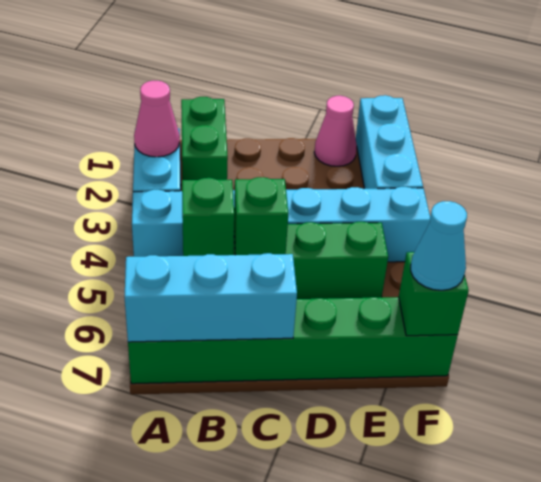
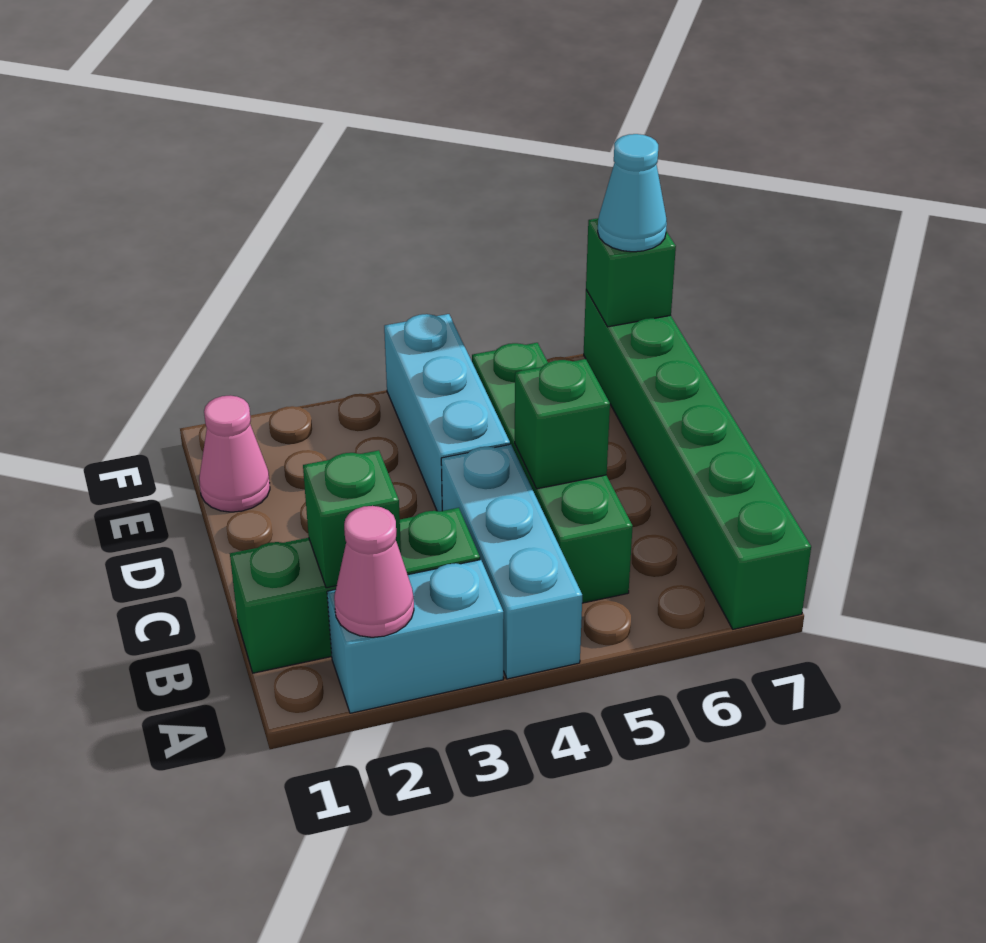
cyan 1x3 brick [124,253,297,342] -> none
green 1x2 brick [181,97,228,180] -> green 1x3 brick [230,508,480,673]
green 1x1 brick [182,178,234,256] -> green 1x1 brick moved to [303,450,401,588]
cyan 1x3 brick [356,95,423,189] -> none

